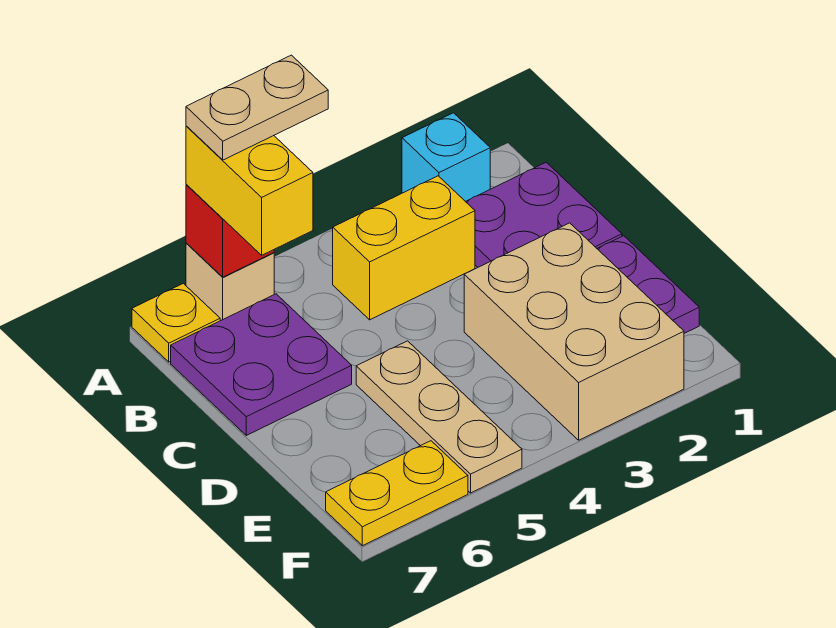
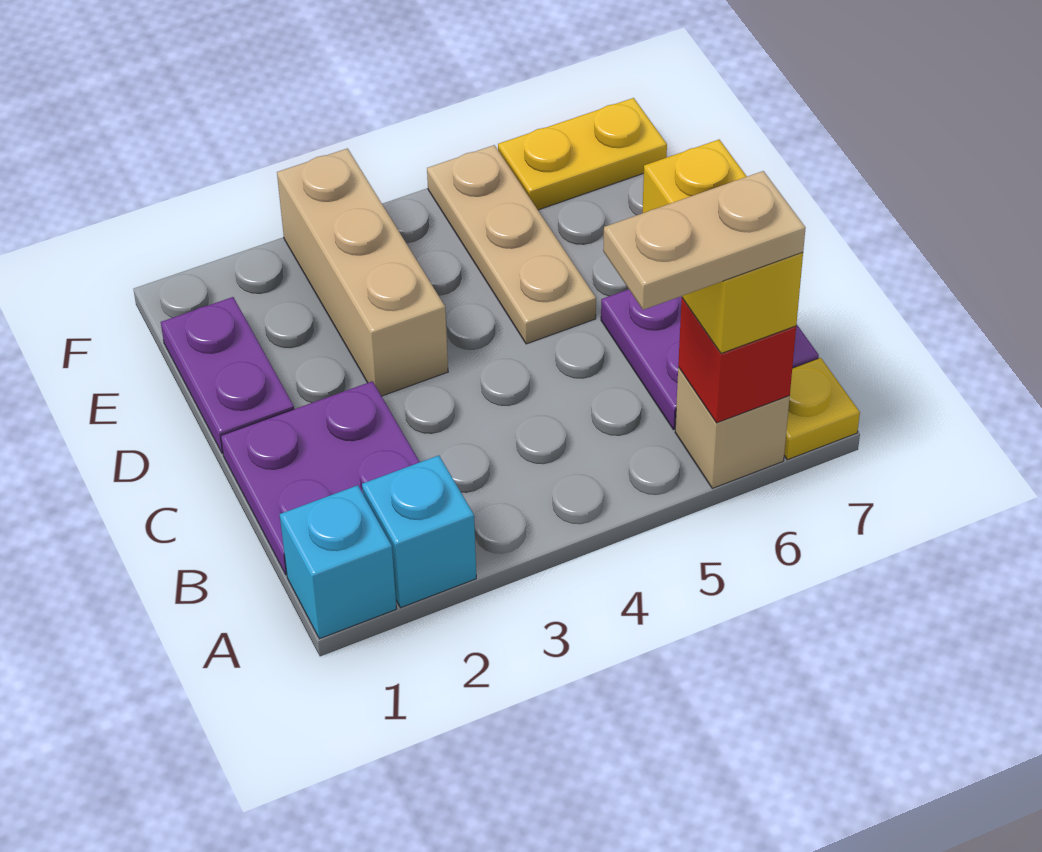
none -> cyan 1x1 brick [280,485,397,639]
yellow 1x2 brick [333,176,475,320] -> none
tan 2x3 brick [464,223,684,440] -> tan 1x3 brick [277,148,448,396]

